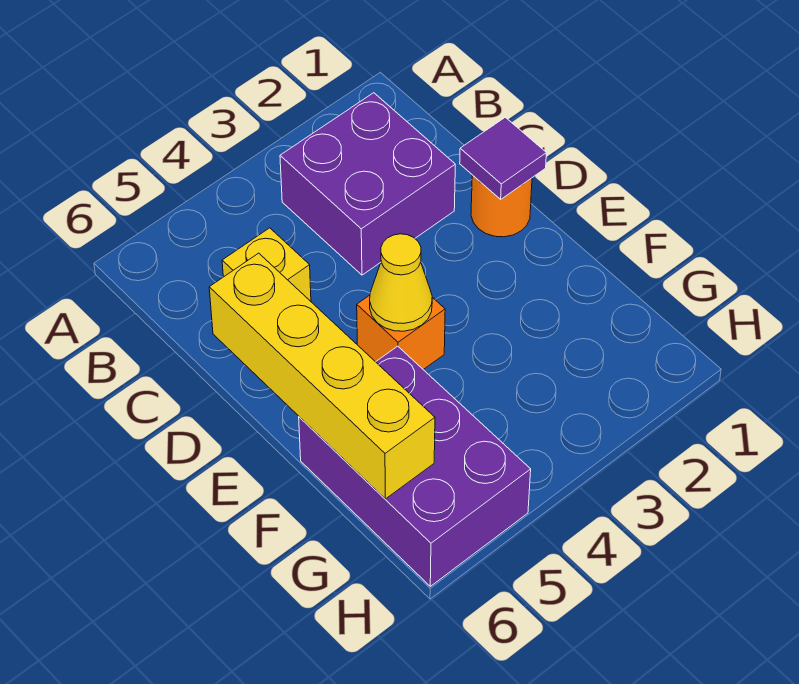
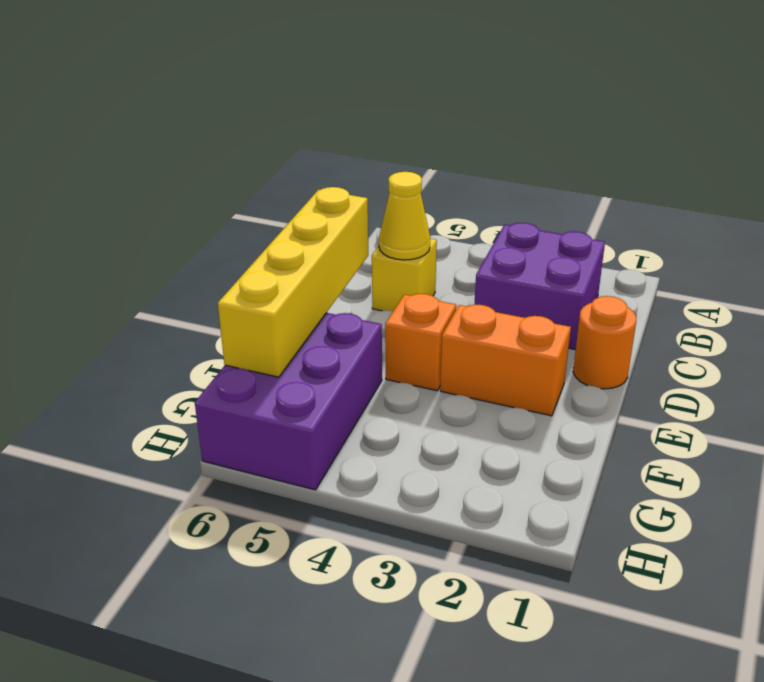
purple 1x1 tile [460,117,546,199] -> none
none -> orange 1x2 brick [440,305,571,416]
yellow 1x1 cone [370,234,432,331] -> yellow 1x1 cone moved to [379,172,430,260]

